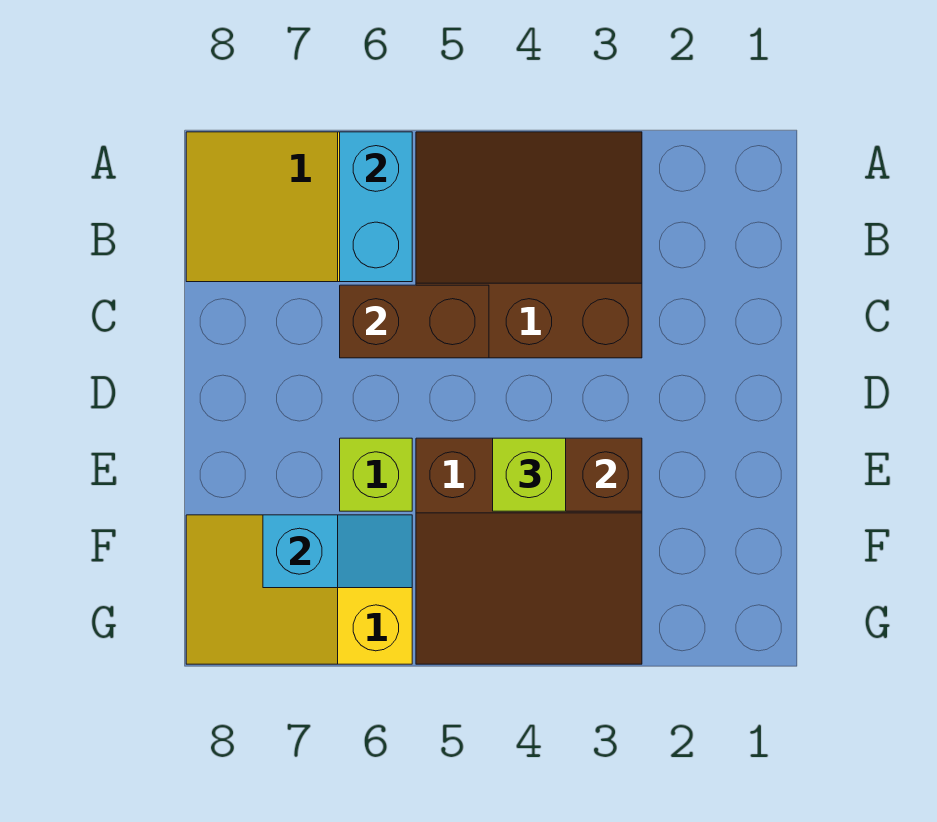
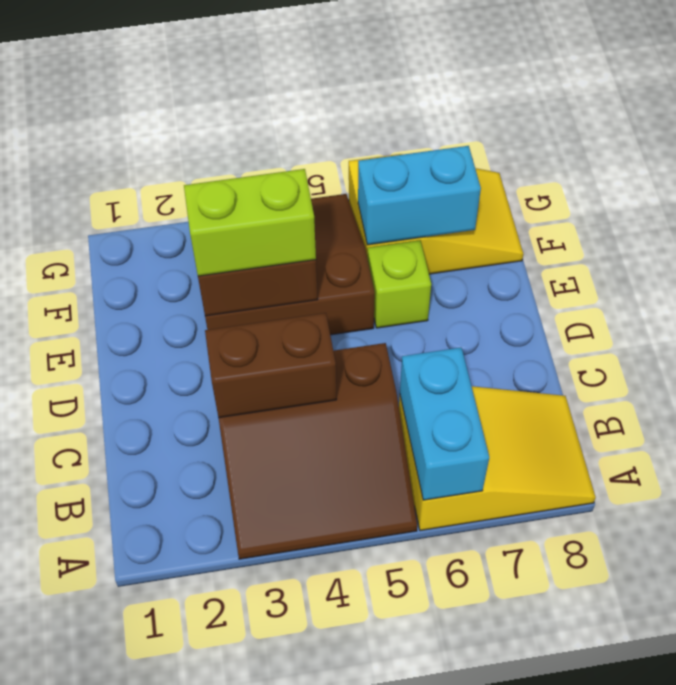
brown 1x2 brick [340,285,489,358] -> brown 1x2 brick moved to [205,313,337,418]
lime 1x1 brick [493,438,566,511] -> lime 1x2 brick [184,169,316,276]
cyan 1x2 slope [263,515,412,588] -> cyan 1x2 brick [358,146,481,245]

